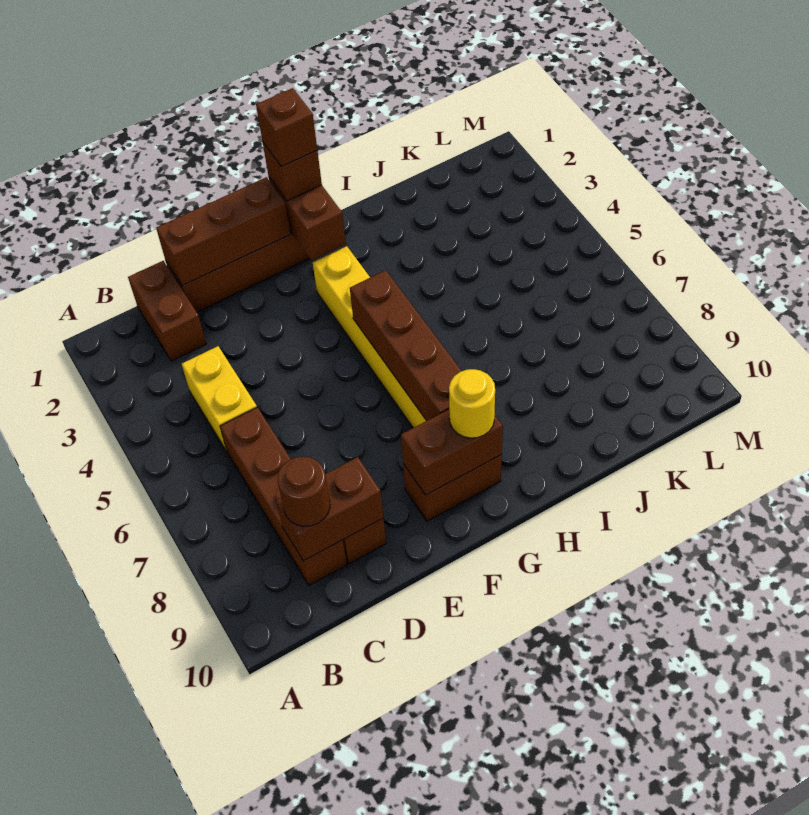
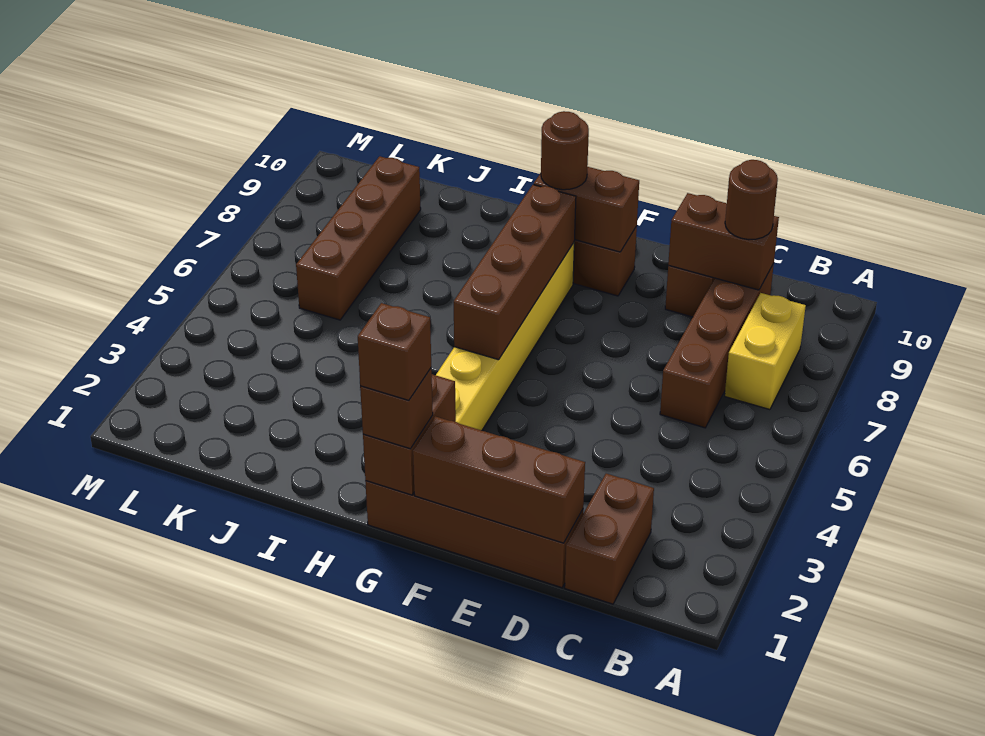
yellow 1x2 brick [182,346,257,451] -> yellow 1x2 brick moved to [725,293,806,410]
yellow 1x1 round brick [449,369,495,438] -> brown 1x1 round brick [541,111,589,190]
none -> brown 1x4 brick [296,156,421,320]

